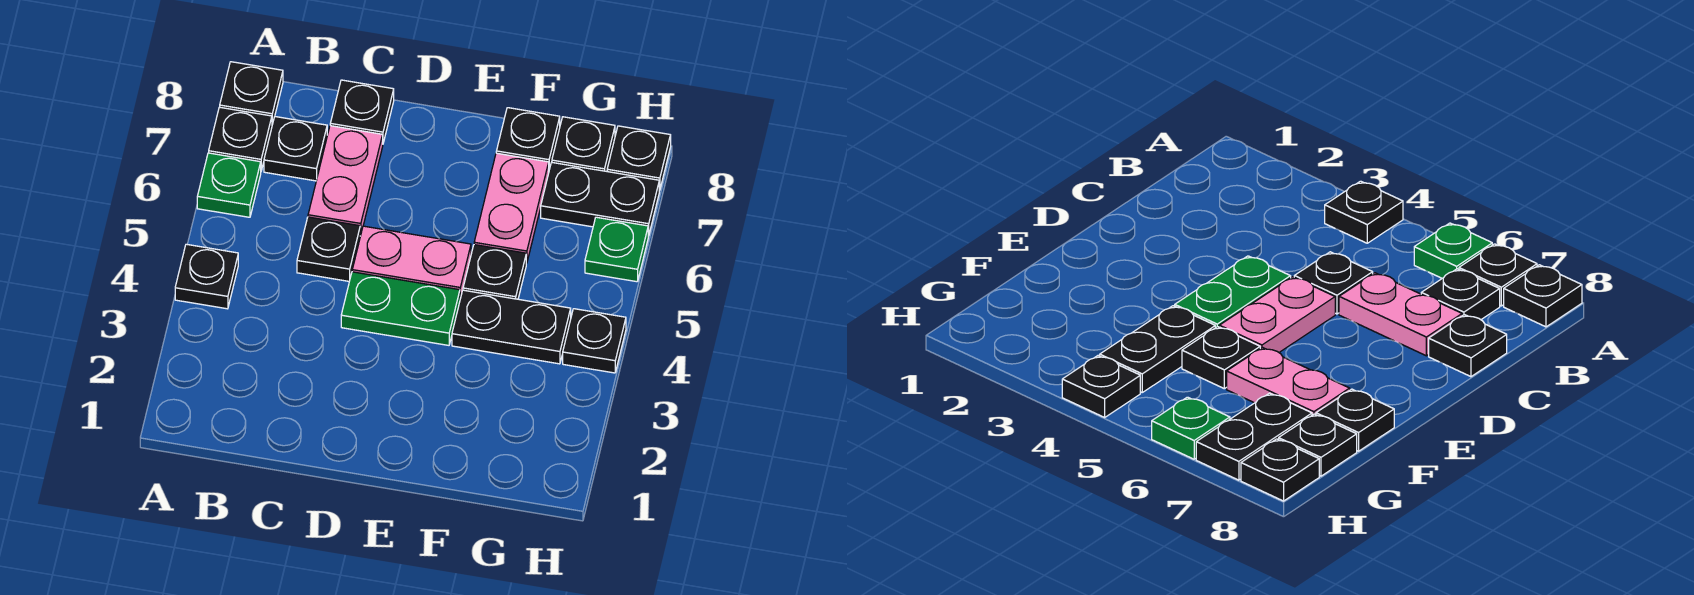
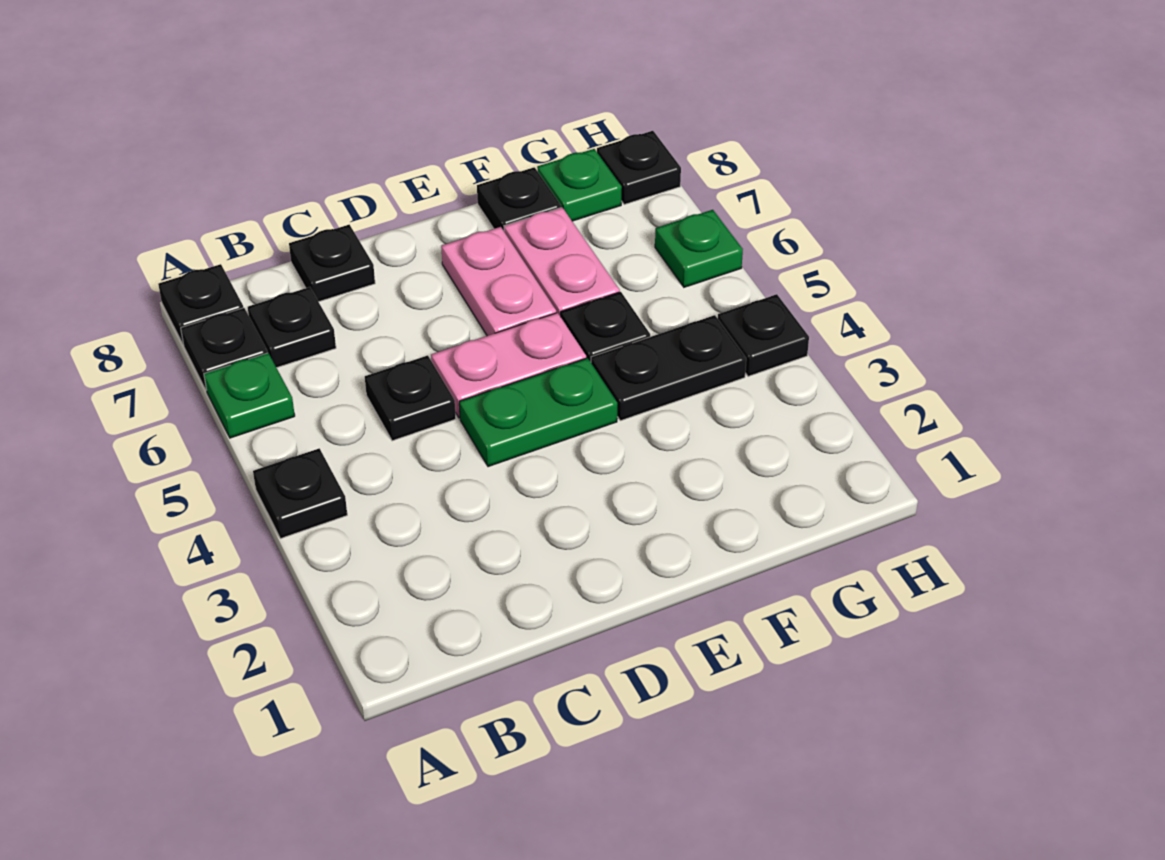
pink 1x2 plate [308,126,383,235] -> pink 1x2 plate moved to [441,227,556,336]
black 1x2 plate [541,162,659,236] -> none
black 1x1 plate [552,117,615,171] -> green 1x1 plate [537,149,622,221]

